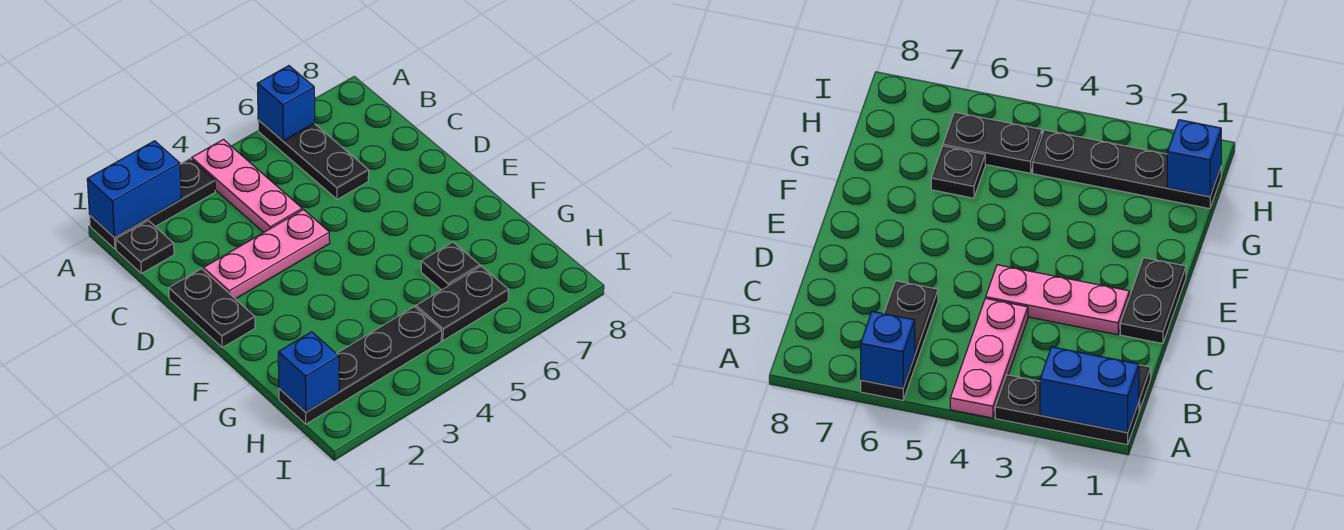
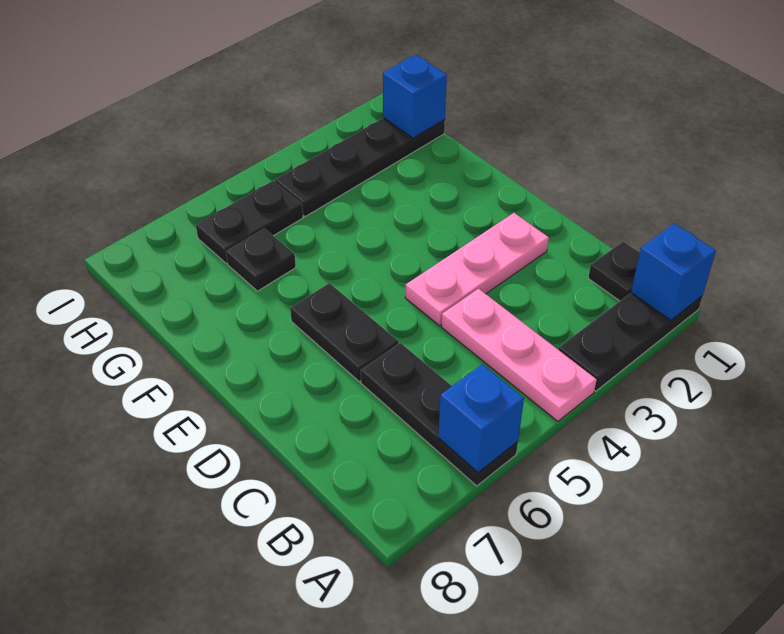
blue 1x2 brick [87,141,181,237] -> blue 1x1 brick [631,223,716,320]
black 1x2 plate [169,269,255,347] -> black 1x2 plate moved to [290,283,399,382]

